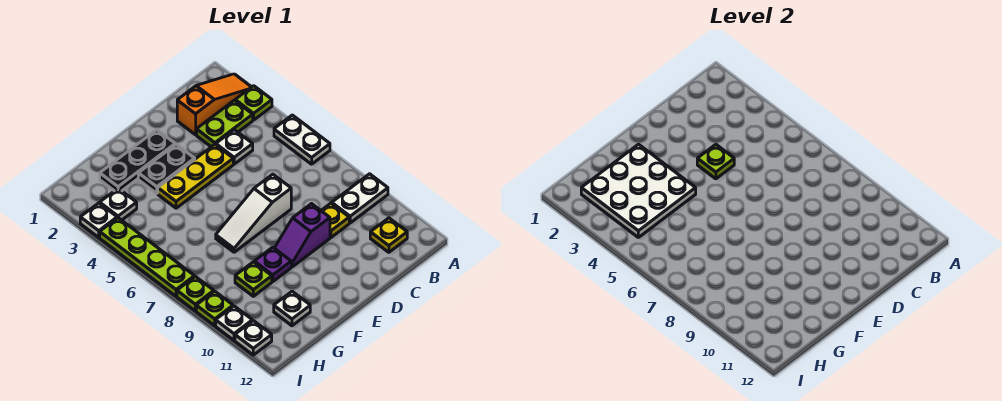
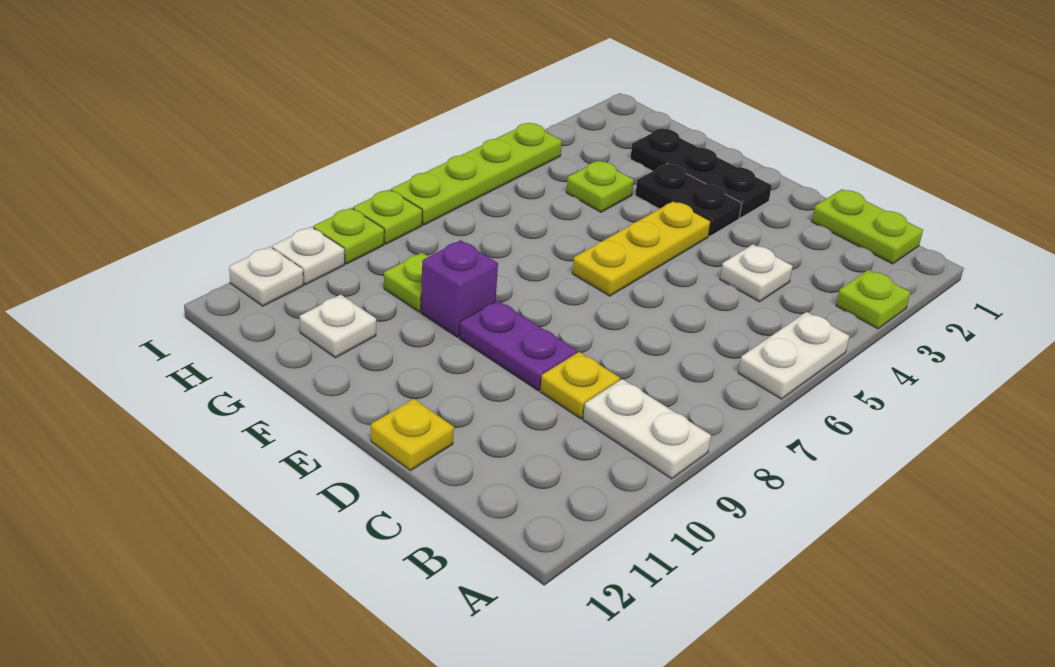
orange 1x3 slope [177,74,251,135] -> none
lime 1x2 plate [197,100,253,147] -> lime 1x2 plate moved to [812,189,923,264]
yellow 1x1 plate [370,218,407,252] -> yellow 1x1 plate moved to [371,399,454,471]
yellow 1x3 plate [158,145,233,208] -> yellow 1x3 plate turned to [572,201,711,296]
lime 1x1 plate [697,145,734,179] -> lime 1x1 plate moved to [566,161,634,212]
white 1x3 slope [216,174,291,252] -> none
purple 1x2 slope [275,204,330,267] -> purple 1x2 plate [459,300,577,391]
white 3x3 plate [581,144,696,237] -> none
purple 1x1 plate [254,247,291,282] -> purple 1x1 brick [421,240,498,337]
white 1x1 plate [100,189,137,220] -> none
white 1x1 plate [80,203,117,237] -> none

